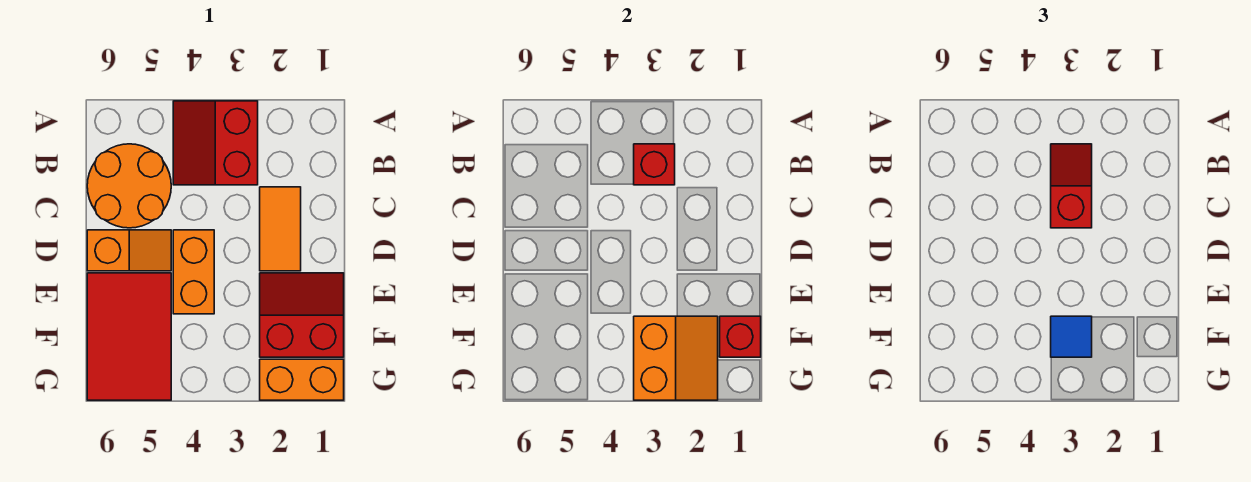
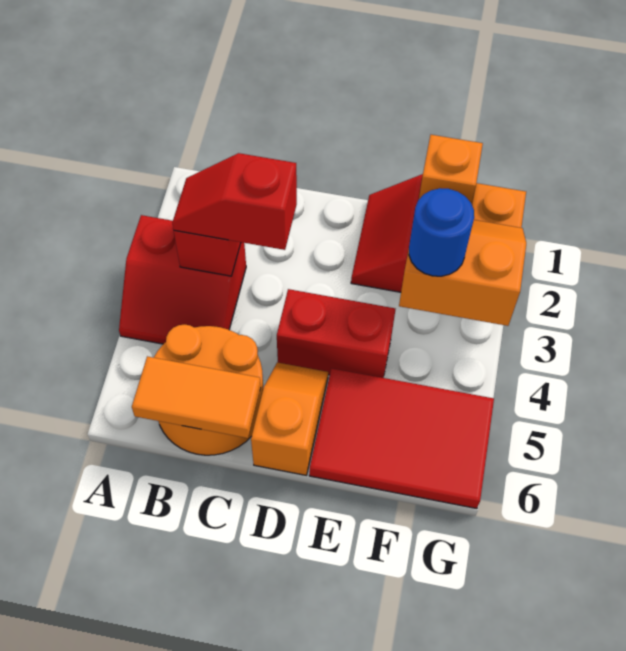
orange 1x2 tile [260,187,301,271] -> orange 1x2 tile moved to [132,356,261,438]
orange 1x2 brick [173,230,214,314] -> red 1x2 brick [277,289,396,378]
red 1x1 brick [720,316,761,357] -> orange 1x1 brick [419,135,483,204]
blue 1x1 tile [1051,316,1092,357] -> blue 1x1 round brick [409,188,474,276]

